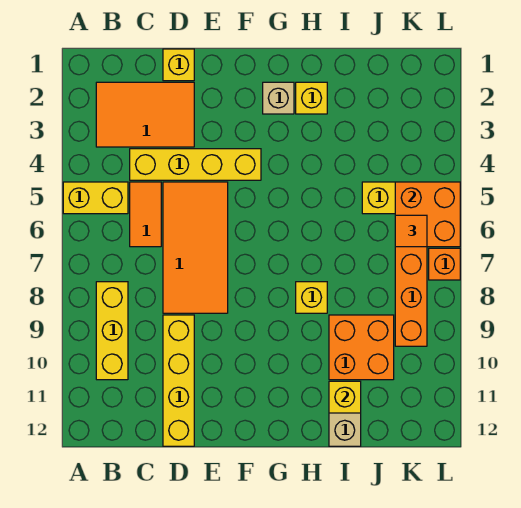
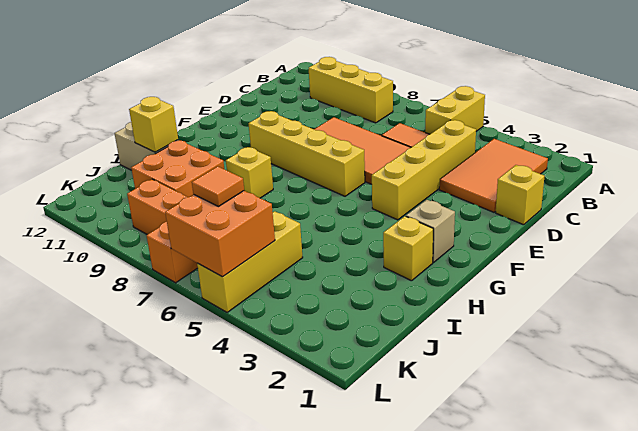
yellow 1x4 brick [163,315,194,446] -> yellow 1x4 brick moved to [249,111,365,196]

